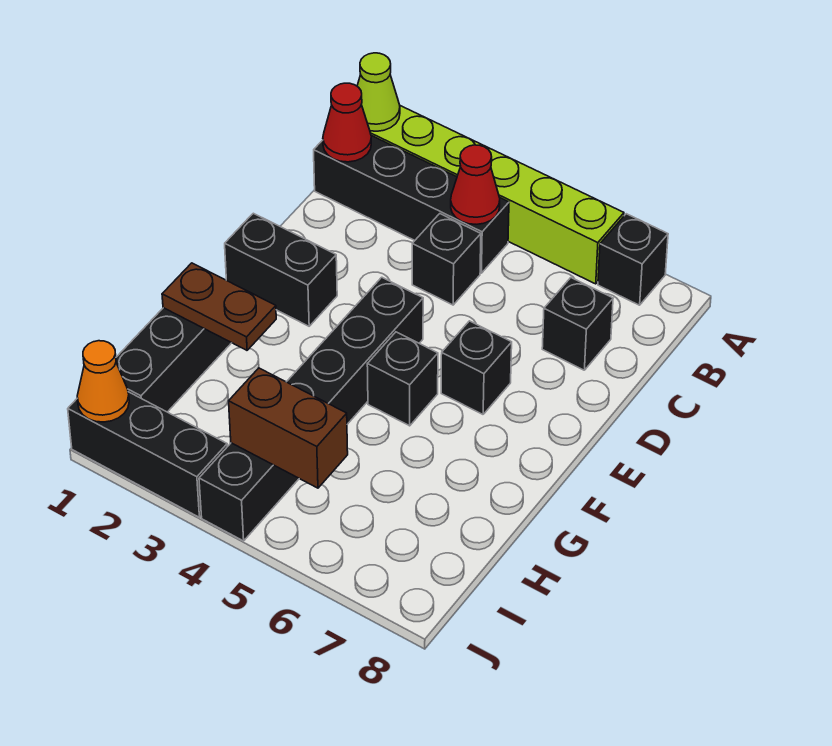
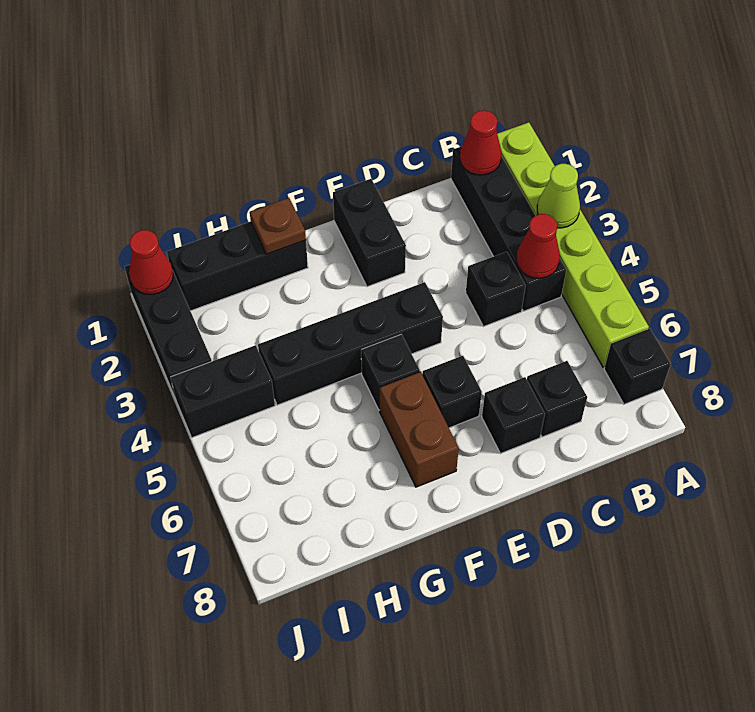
lime 1x1 cone [357,53,400,131] -> lime 1x1 cone moved to [537,164,580,228]
none -> black 1x1 brick [482,377,545,454]
brown 1x2 plate [162,263,276,350] -> brown 1x1 plate [250,198,306,254]
brown 1x2 brick [229,368,348,488] -> brown 1x2 brick moved to [380,372,459,487]
orange 1x1 cone [77,341,129,422] -> red 1x1 cone [129,230,173,294]

